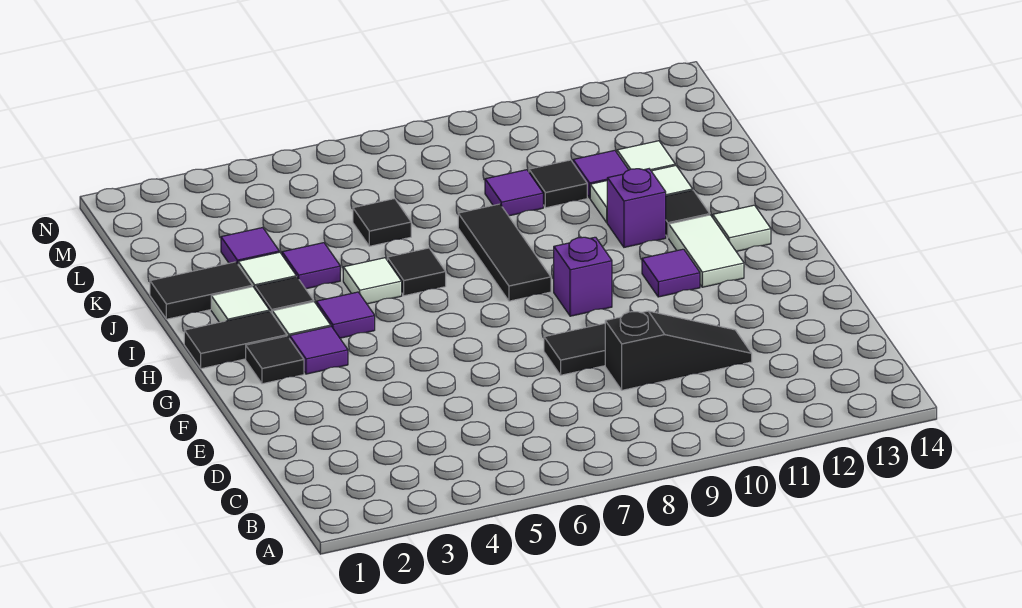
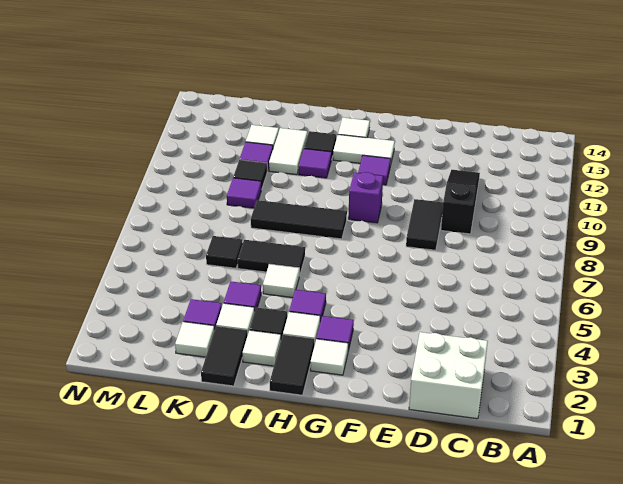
none -> white 2x2 brick [409,332,488,419]
black 1x1 tile [246,336,304,384] -> white 1x1 tile [310,339,348,375]
black 1x1 tile [387,248,446,296] -> black 1x2 tile [238,240,305,276]
purple 1x1 brick [607,169,666,247] -> purple 1x1 tile [299,149,332,178]
none -> white 1x1 tile [175,322,215,357]

